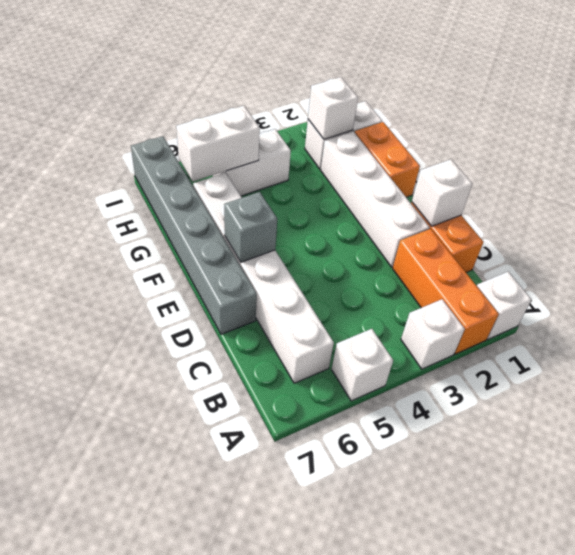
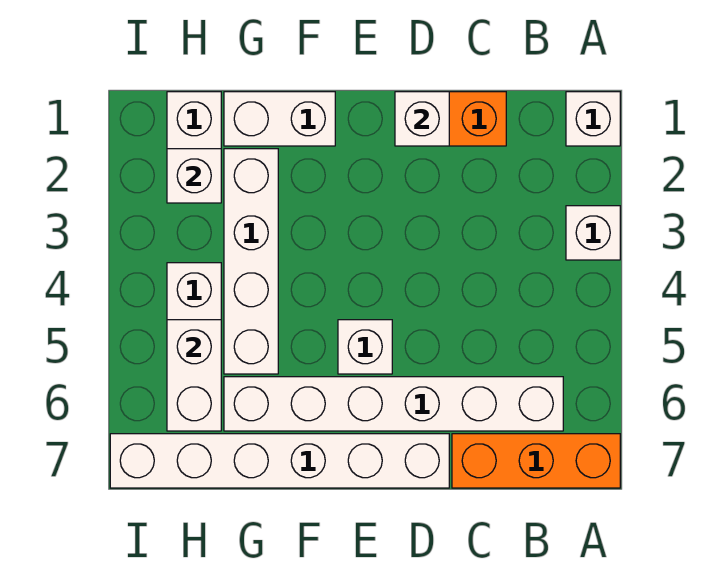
orange 1x3 brick [393,229,499,354] -> orange 1x3 brick moved to [452,434,620,488]
white 1x1 brick [332,329,393,401] -> white 1x1 brick moved to [338,320,392,374]
white 1x4 brick [321,132,430,267] -> white 1x4 brick turned to [224,149,278,374]
grey 1x6 brick [131,136,257,334] -> white 1x6 brick [110,434,449,488]
grey 1x1 brick [224,192,277,262] -> none
orange 1x2 brick [355,122,420,197] -> white 1x2 brick [224,92,335,146]

